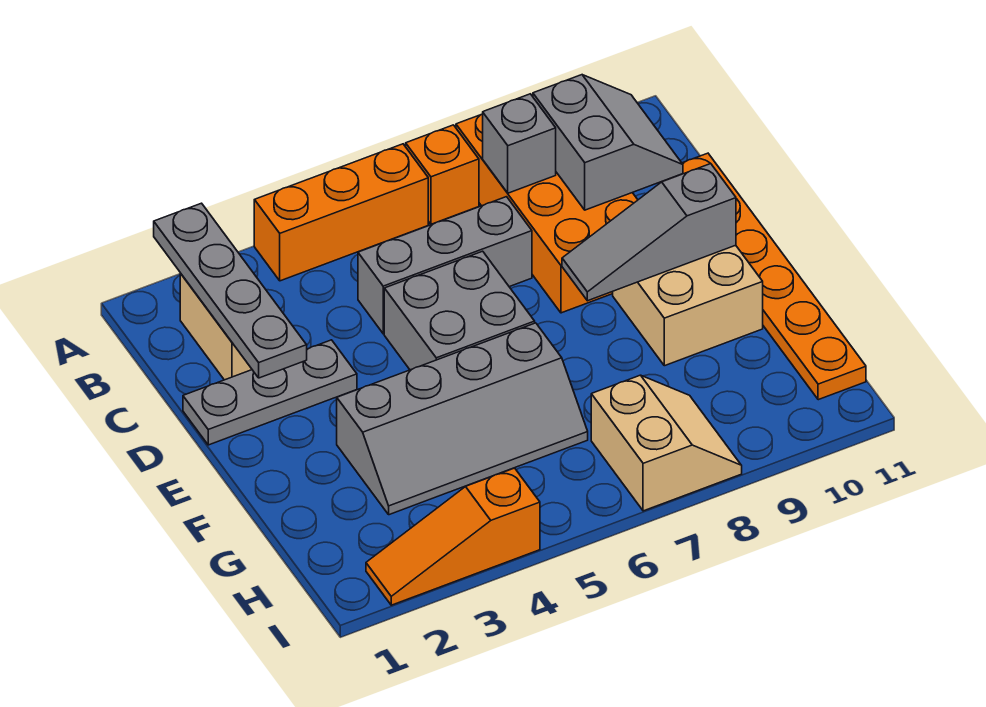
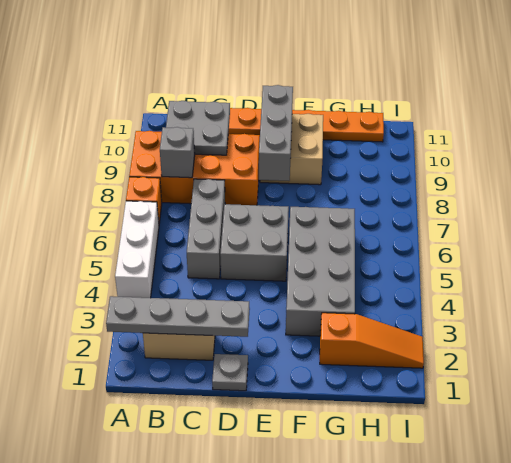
orange 1x3 brick [254,144,428,281] -> white 1x3 brick [115,201,159,298]
grey 2x2 slope [533,75,683,210] -> grey 2x2 plate [166,101,230,155]
grey 1x3 plate [183,340,357,445] -> grey 1x1 plate [212,354,248,391]
grey 1x3 slope [562,164,736,301] -> grey 1x3 brick [259,85,293,181]
grey 2x4 slope [337,323,588,515] -> grey 2x4 brick [286,207,355,336]
tan 2x2 slope [591,375,742,511] -> none
orange 1x3 slope [366,468,540,605] -> orange 1x3 slope turned to [320,313,424,368]

